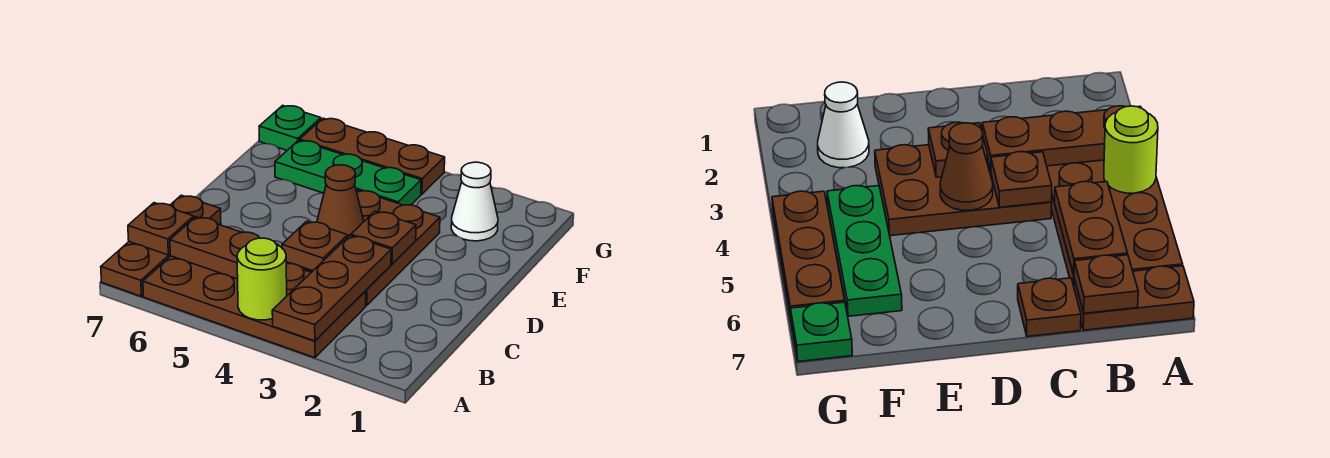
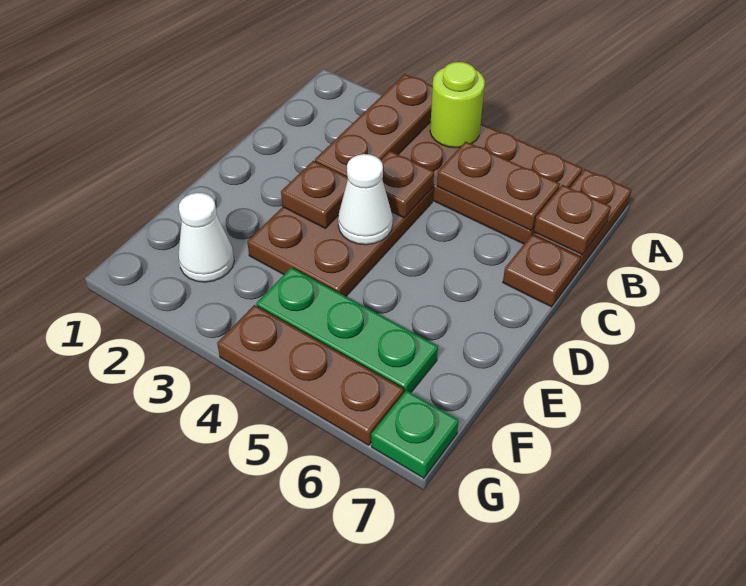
brown 1x1 cone [317,165,364,237] -> white 1x1 cone [338,154,393,245]

